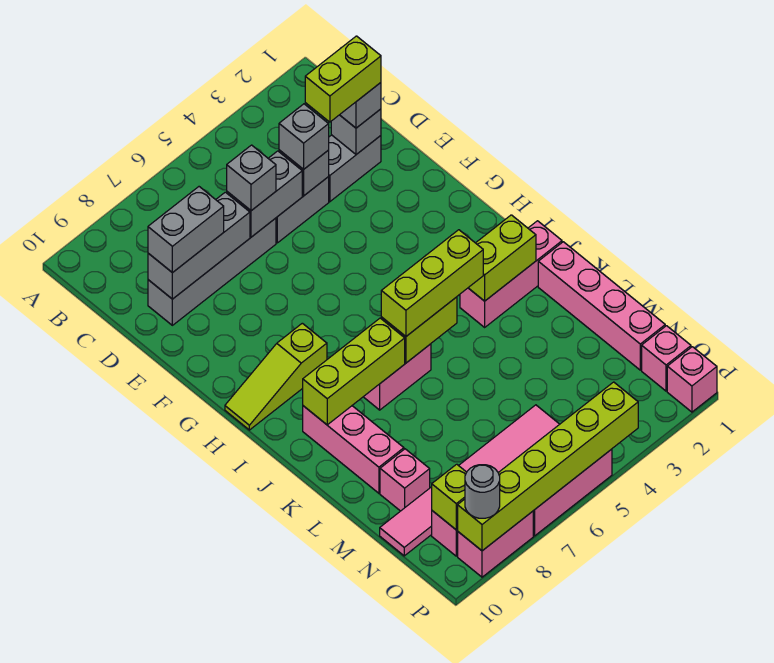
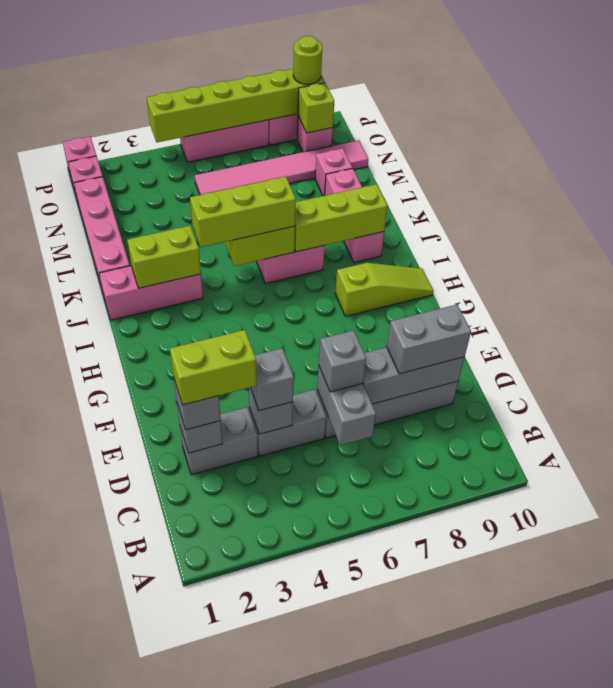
grey 1x2 brick [227,151,302,237] -> grey 1x2 brick turned to [317,367,376,445]
grey 1x1 round brick [465,465,500,518] -> lime 1x1 round brick [293,36,322,84]

